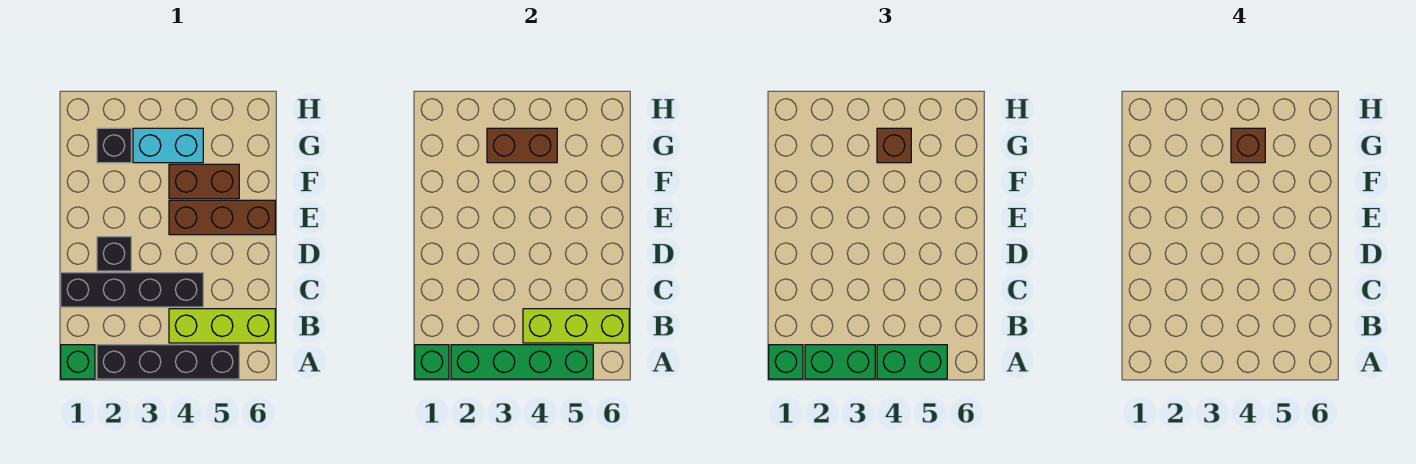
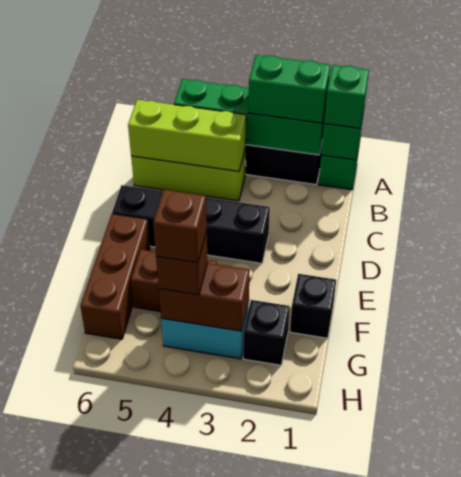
green 1x2 brick [877,345,947,379] -> none
black 1x4 brick [61,273,203,307] -> black 1x4 brick moved to [112,185,270,263]
black 1x1 brick [97,237,131,271] -> black 1x1 brick moved to [290,274,336,338]
brown 1x3 brick [169,200,275,235] -> brown 1x3 brick turned to [80,214,150,339]

